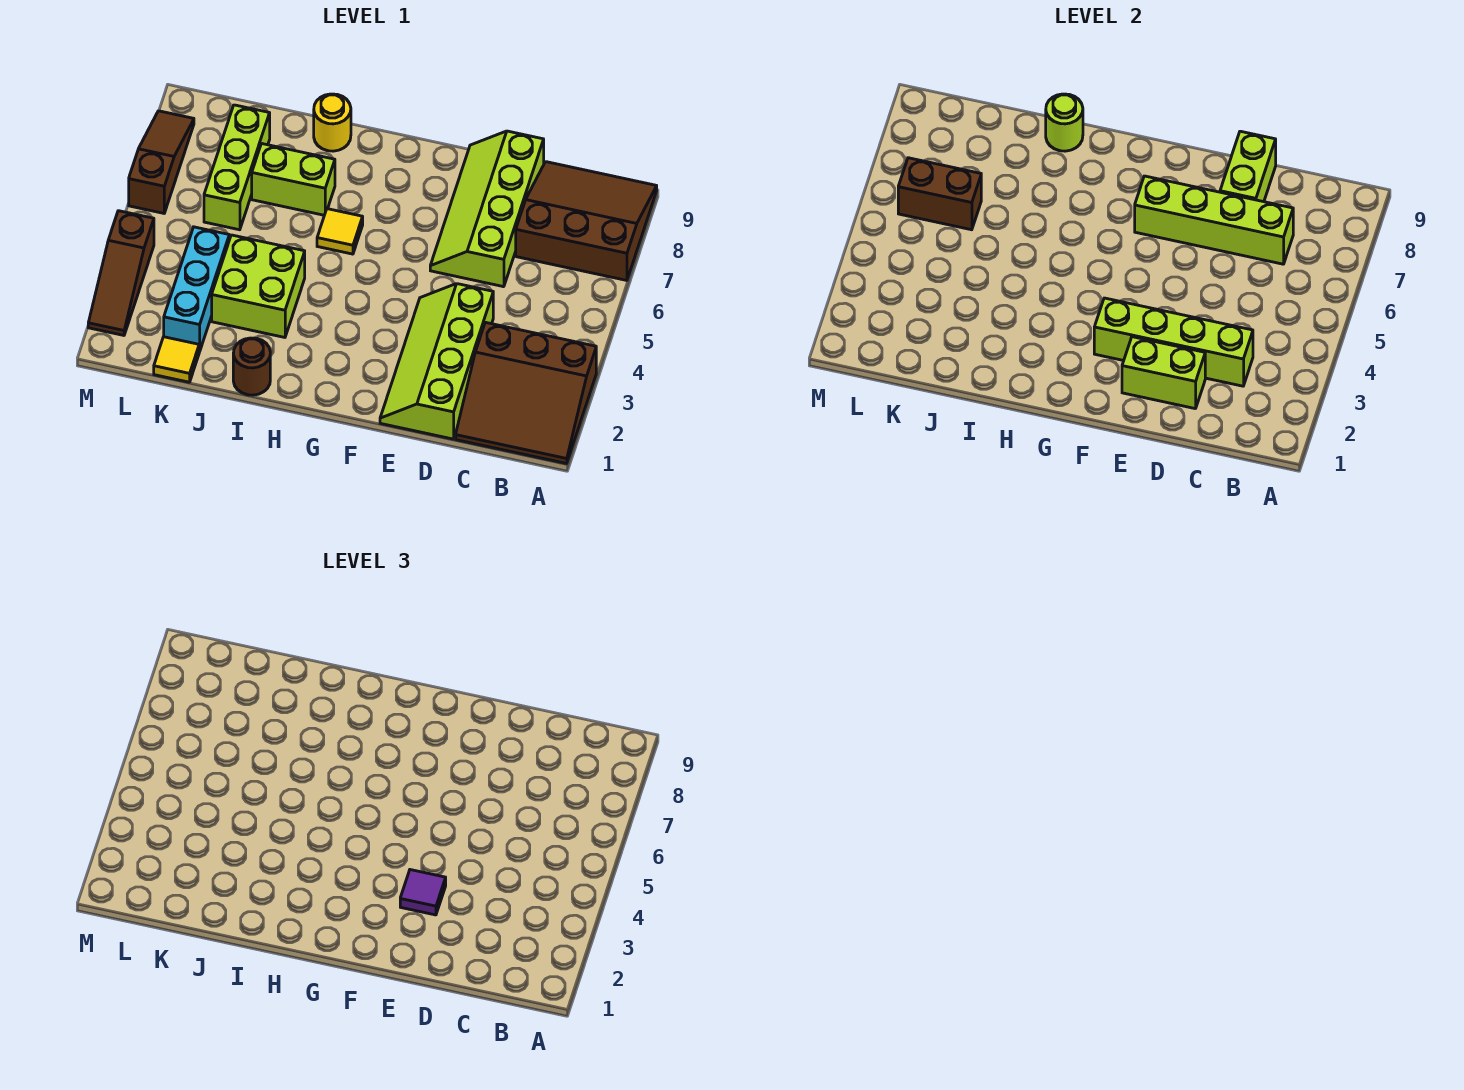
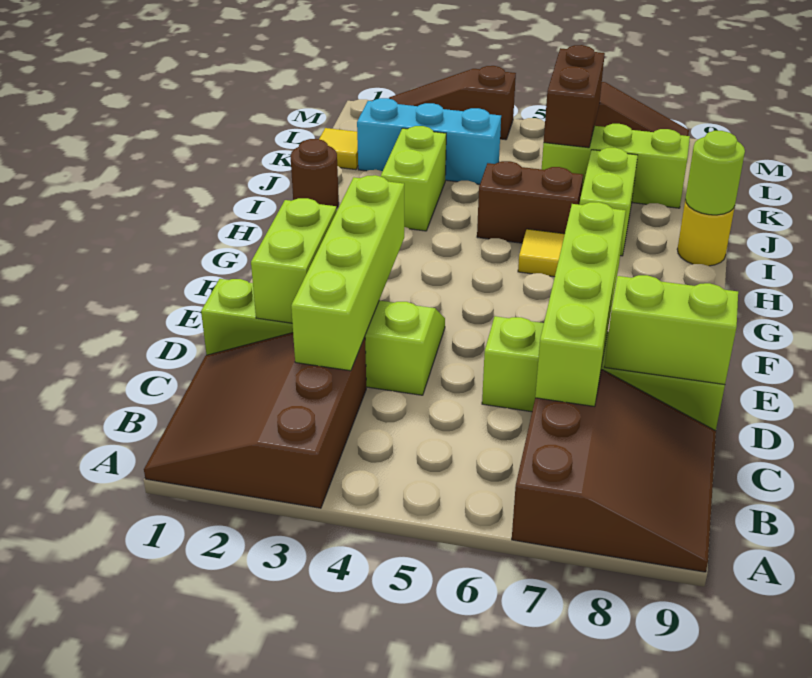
purple 1x1 tile [400,870,446,915] -> none
lime 2x2 brick [212,235,305,337] -> lime 1x2 brick [381,126,446,231]
none -> brown 1x2 brick [477,161,583,243]

